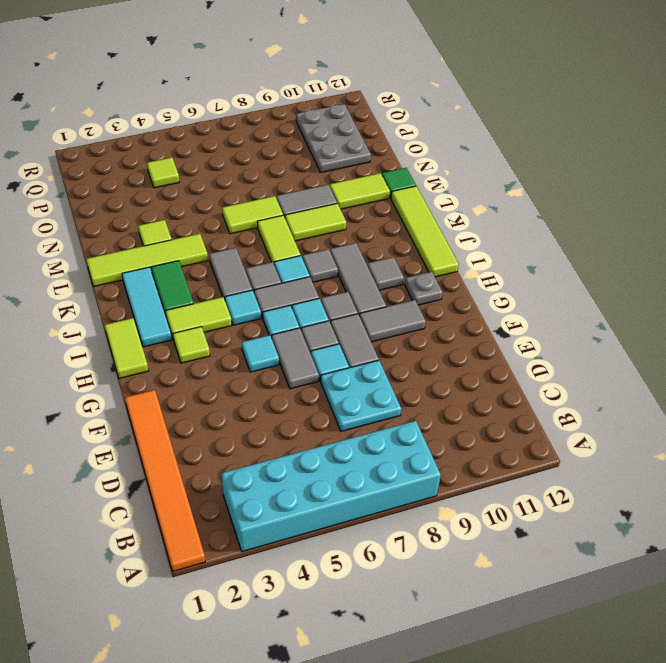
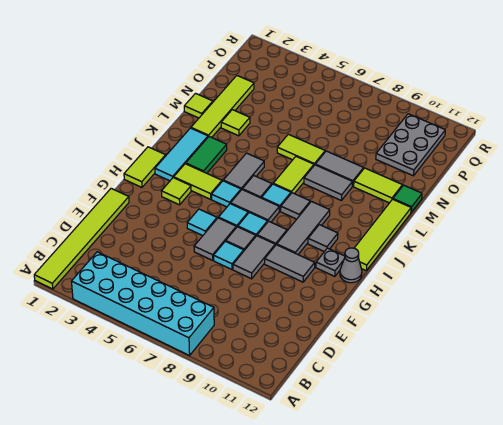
orange 1x6 tile [125,390,205,571] -> lime 1x6 tile [34,188,129,289]
cyan 2x2 plate [321,360,401,431] -> none
none -> grey 1x1 cone [340,248,362,283]
lime 1x4 tile [86,234,208,286] -> lime 1x4 tile turned to [191,76,254,137]
lime 1x2 tile [285,204,346,241] -> grey 1x2 tile [304,165,353,201]
lime 1x1 tile [147,158,179,188] -> lime 1x1 tile moved to [184,93,213,118]

